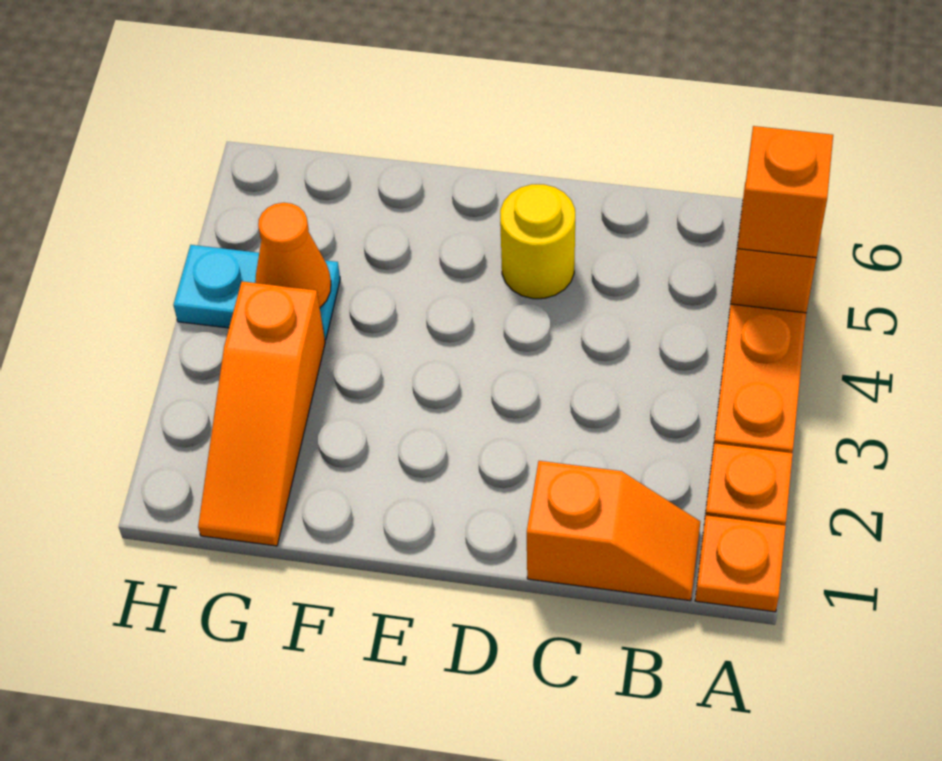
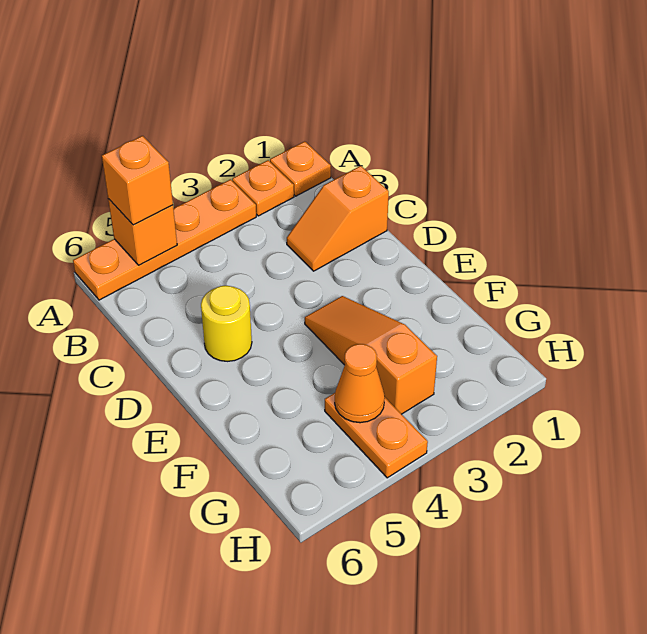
orange 1x2 slope [527,461,700,601] -> orange 1x2 slope turned to [287,166,389,271]
orange 1x3 slope [198,281,325,546] -> orange 1x3 slope turned to [305,296,437,414]
cyan 1x2 plate [173,245,340,340] -> orange 1x2 plate [325,393,428,478]

